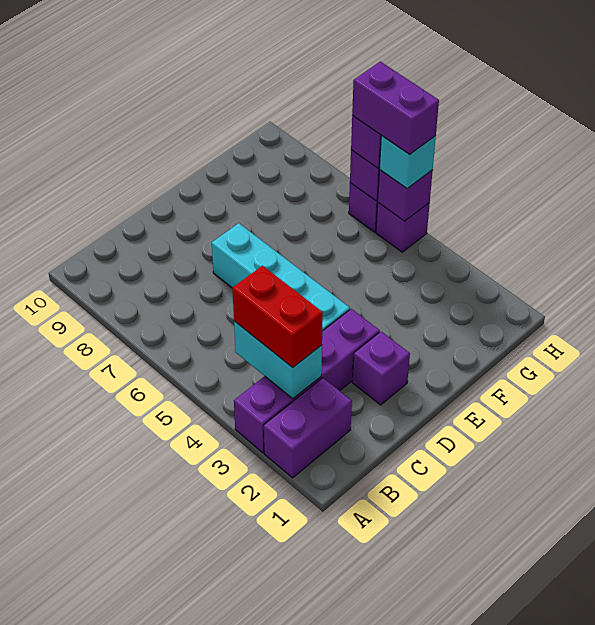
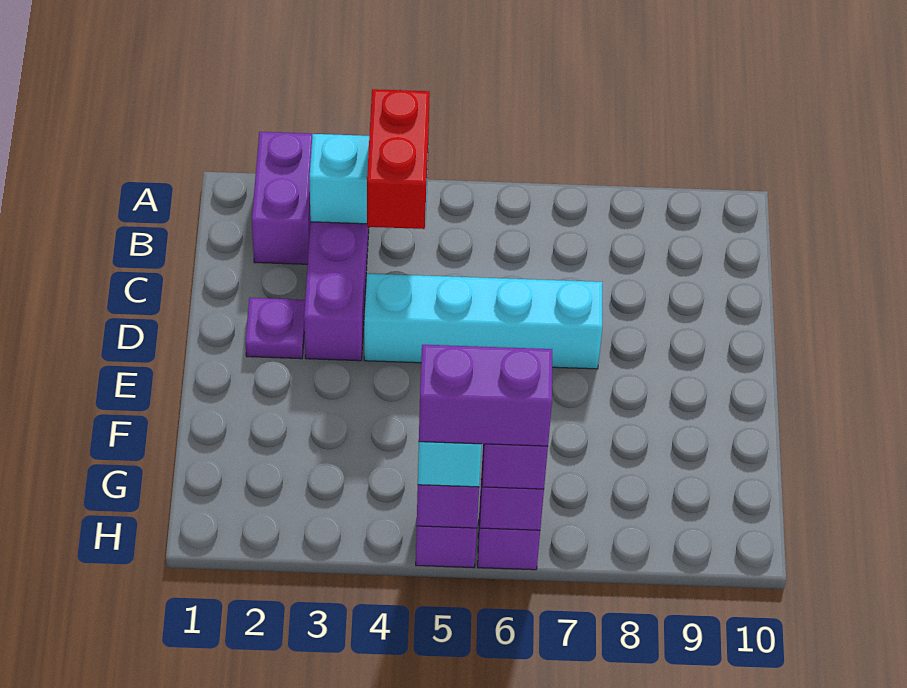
red 1x2 brick [232,266,323,368] -> red 1x2 brick turned to [367,89,430,229]
purple 1x1 brick [352,332,410,405] -> purple 1x1 plate [245,298,305,359]

